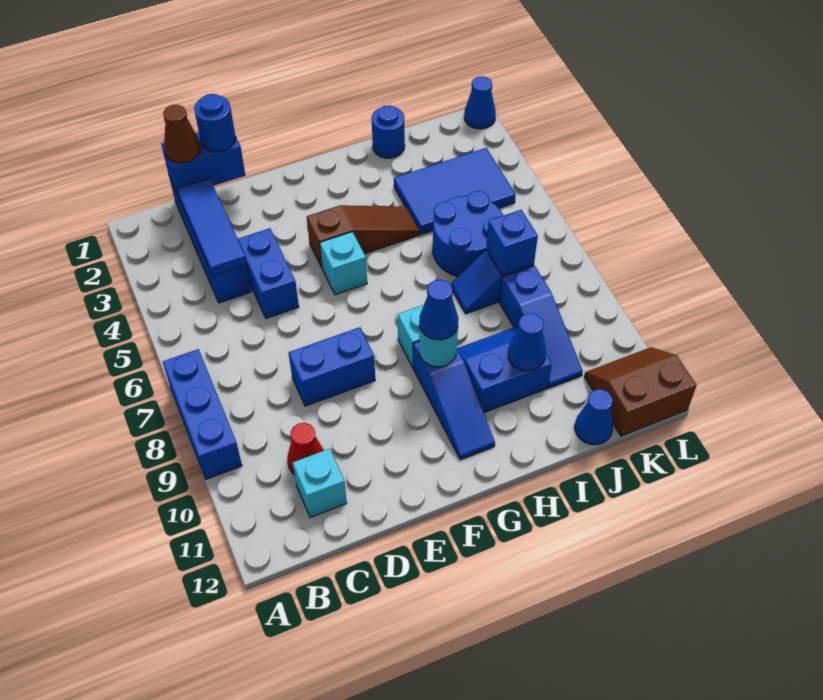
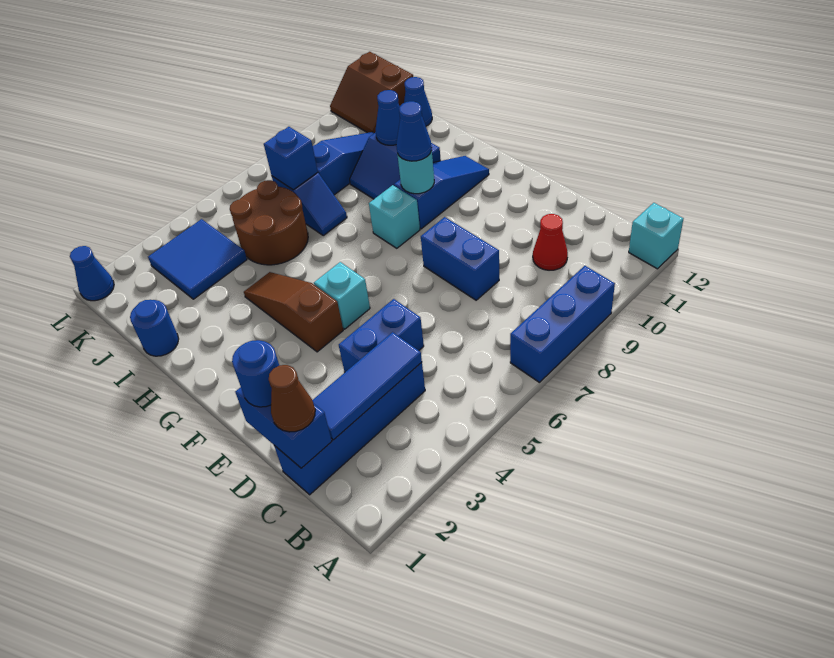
cyan 1x1 brick [293,449,347,518] -> cyan 1x1 brick moved to [629,203,683,269]
blue 2x3 tile [394,148,516,235] -> blue 2x2 tile [148,219,247,299]
blue 2x2 round brick [433,191,503,276] -> brown 2x2 round brick [230,180,308,265]

